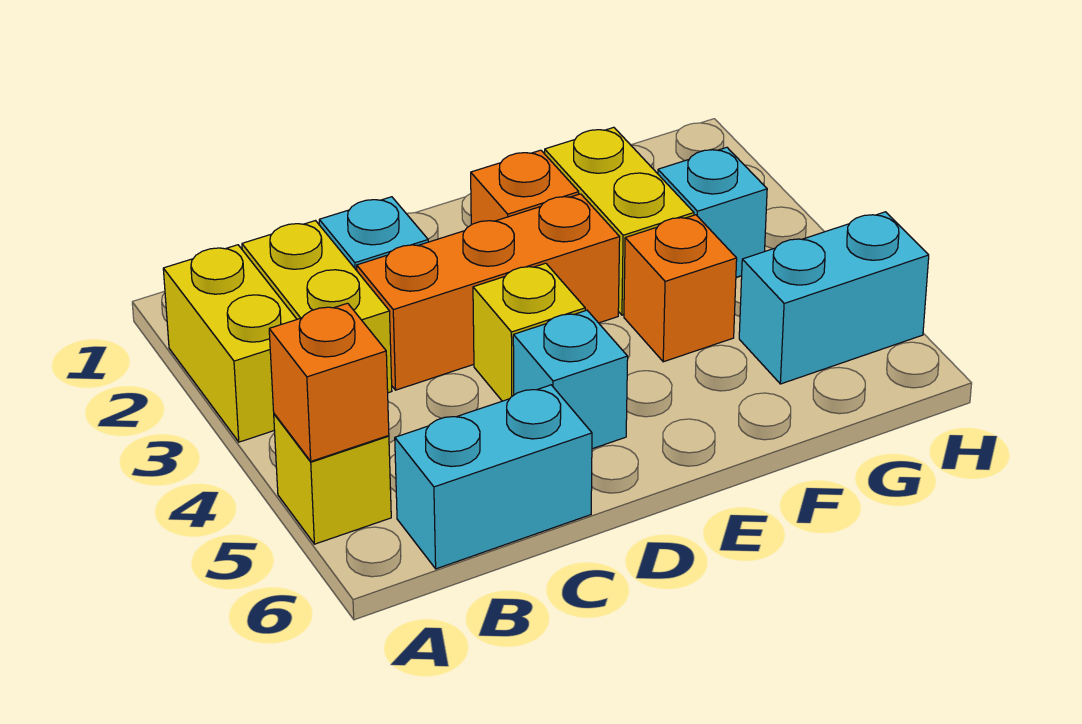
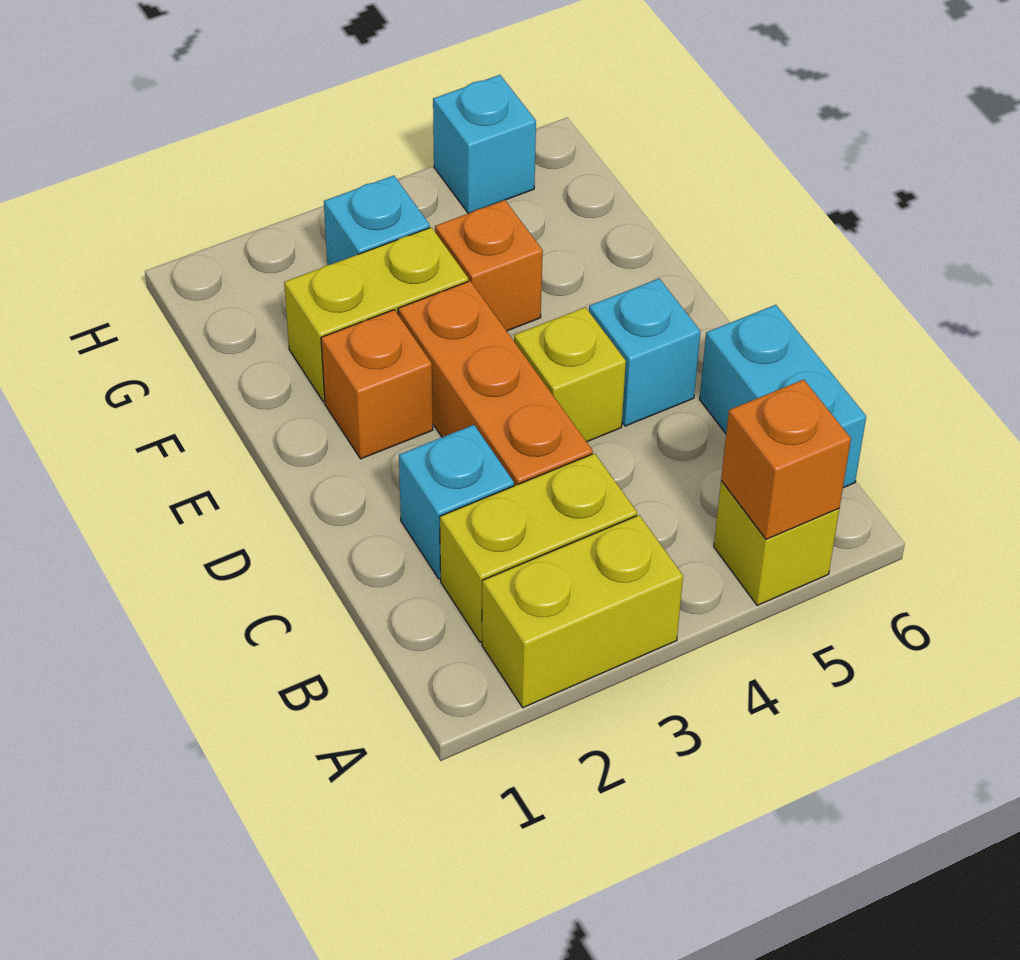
cyan 1x2 brick [739,212,929,384] -> cyan 1x1 brick [433,75,536,213]

